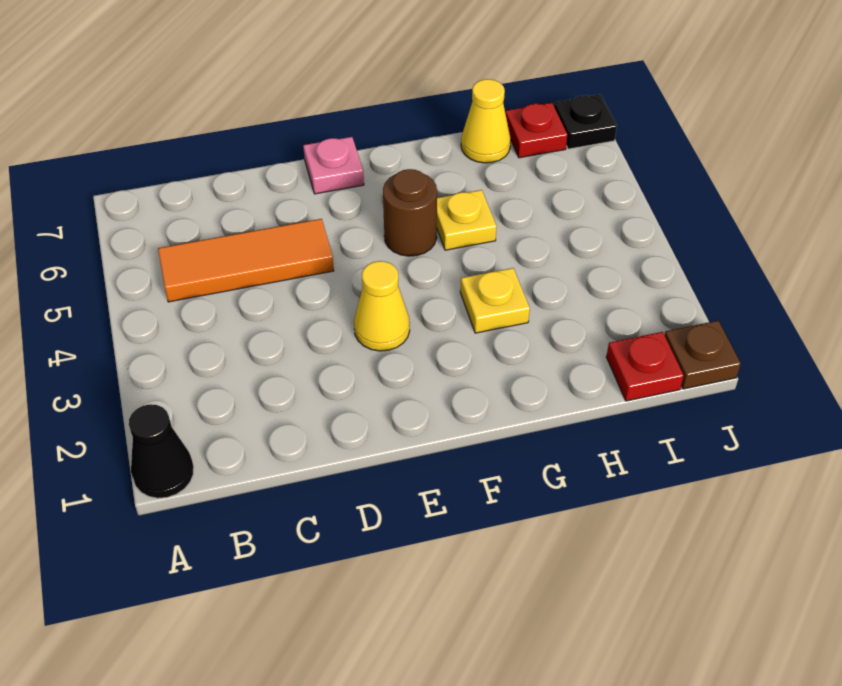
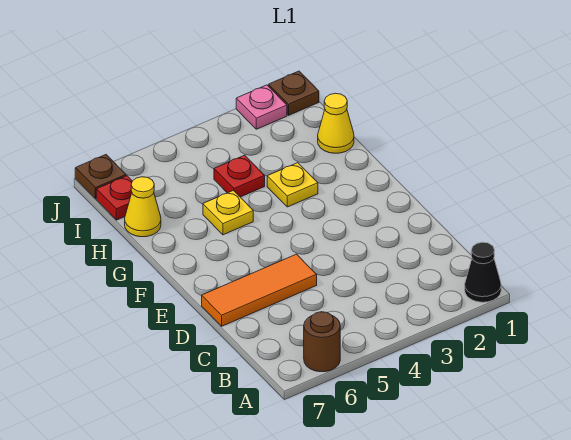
orange 1x3 tile [158,219,334,302] -> orange 1x3 tile turned to [202,254,317,326]
yellow 1x1 cone [354,261,410,351] -> yellow 1x1 cone moved to [318,93,354,153]
pink 1x1 plate [303,137,364,194] -> pink 1x1 plate moved to [236,85,287,129]
brown 1x1 round brick [383,169,437,256] -> brown 1x1 round brick moved to [304,312,340,372]
red 1x1 plate [606,332,684,401] -> red 1x1 plate moved to [214,155,265,197]
black 1x1 plate [554,94,617,149] -> brown 1x1 plate [75,155,126,199]

